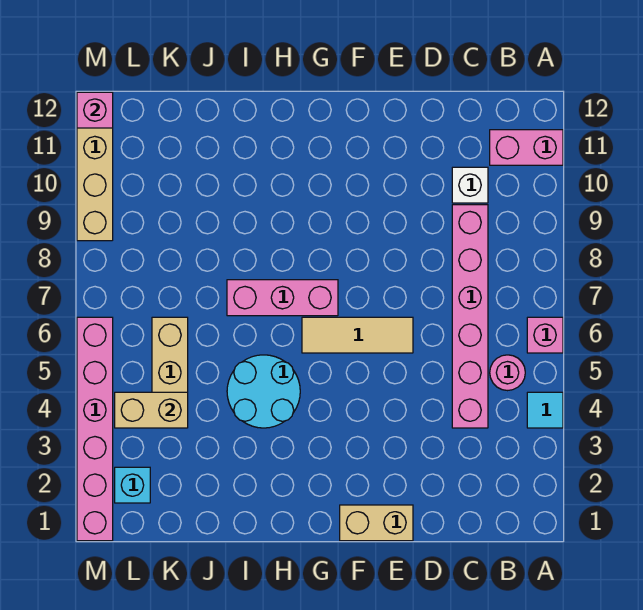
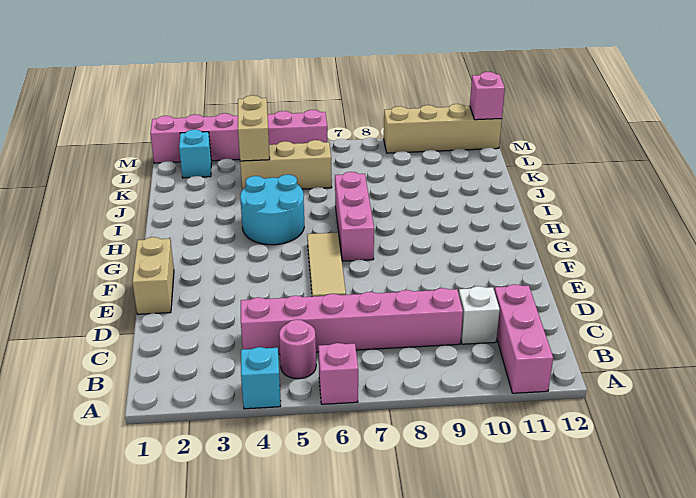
cyan 1x1 tile [527,392,563,428] -> cyan 1x1 brick [241,347,281,409]
pink 1x2 brick [490,130,563,165] -> pink 1x3 brick [494,284,553,393]

